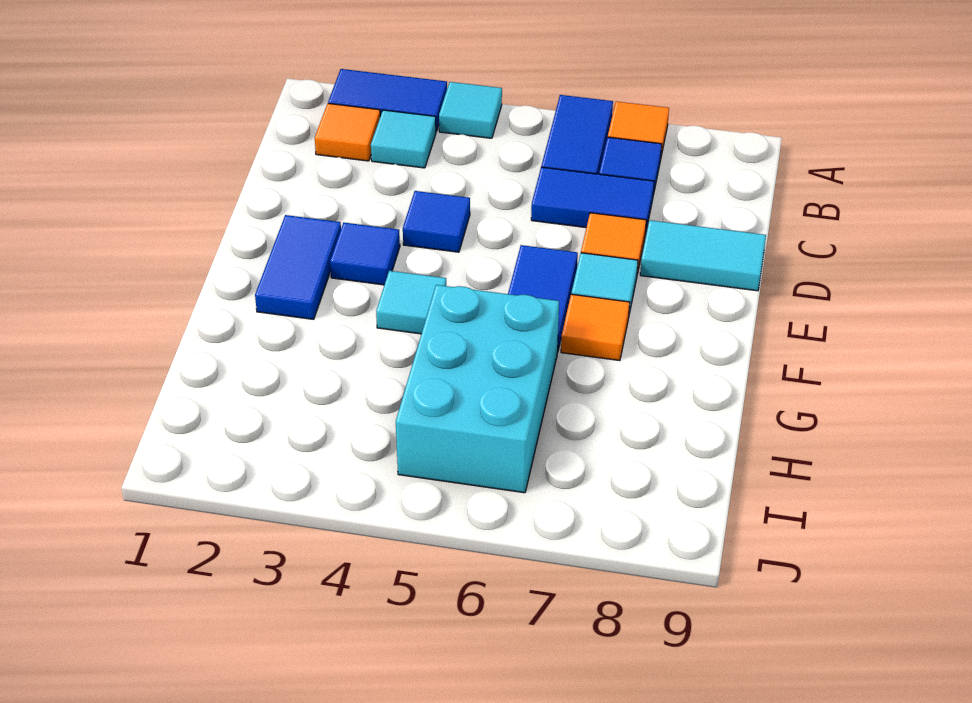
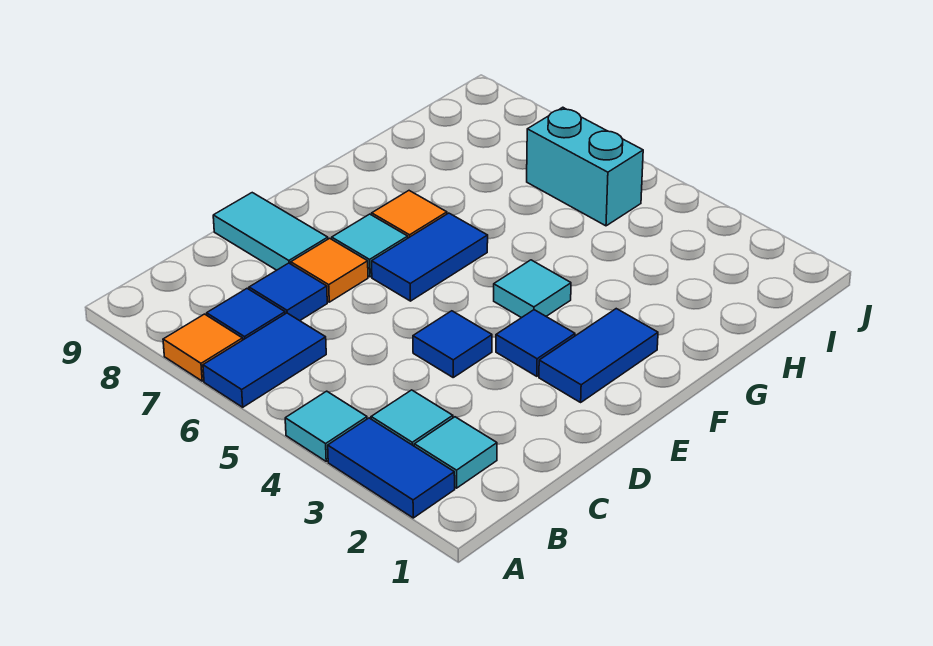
orange 1x1 tile [315,104,380,161] -> cyan 1x1 tile [414,417,497,488]
blue 1x2 tile [531,167,654,234] -> blue 1x1 tile [249,263,327,321]
cyan 2x3 brick [396,285,559,493] -> cyan 1x2 brick [527,107,643,226]

